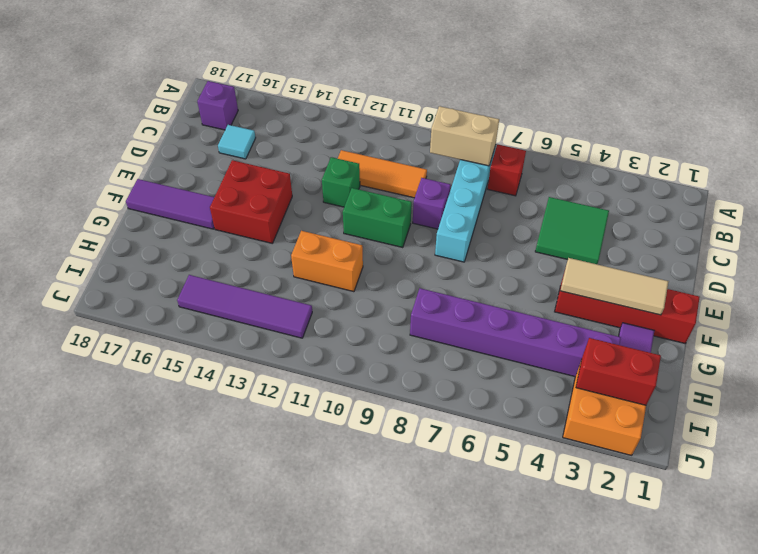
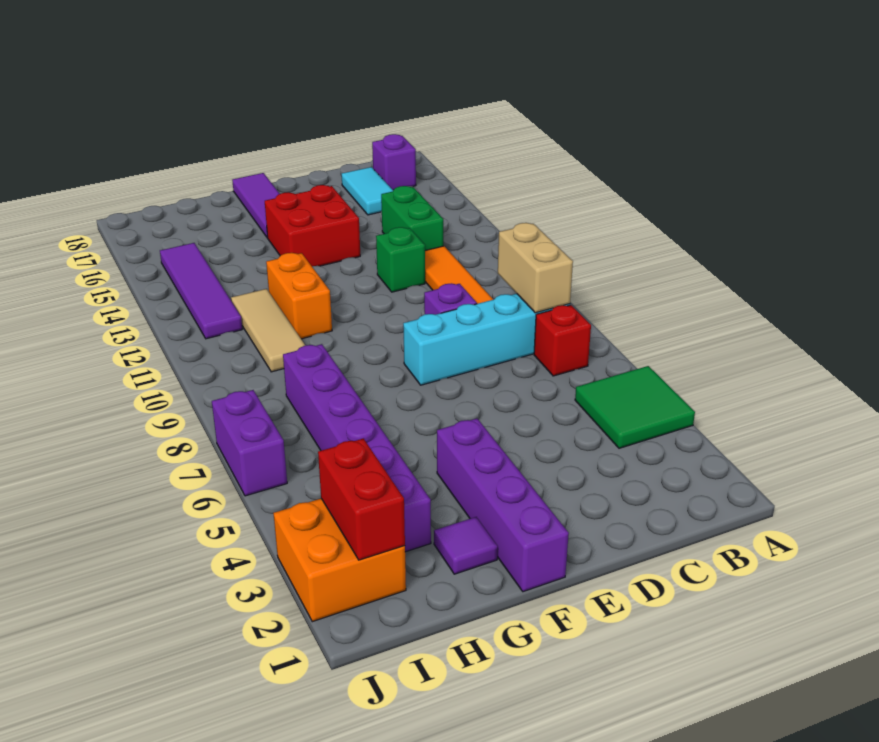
green 2x2 tile [535,197,609,264] -> green 2x2 tile moved to [575,366,695,448]
cyan 1x1 tile [218,125,256,159] -> cyan 1x2 tile [342,167,393,215]
green 1x2 brick [343,188,412,247] -> green 1x2 brick moved to [381,186,443,250]
red 1x4 brick [555,275,700,343] -> purple 1x4 brick [437,418,569,592]
tan 1x3 tile [560,258,669,315] -> tan 1x3 tile moved to [231,289,305,372]
none -> purple 1x2 brick [212,390,287,496]

